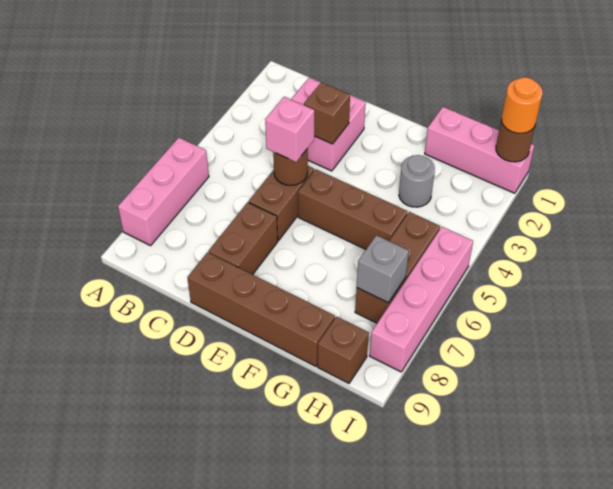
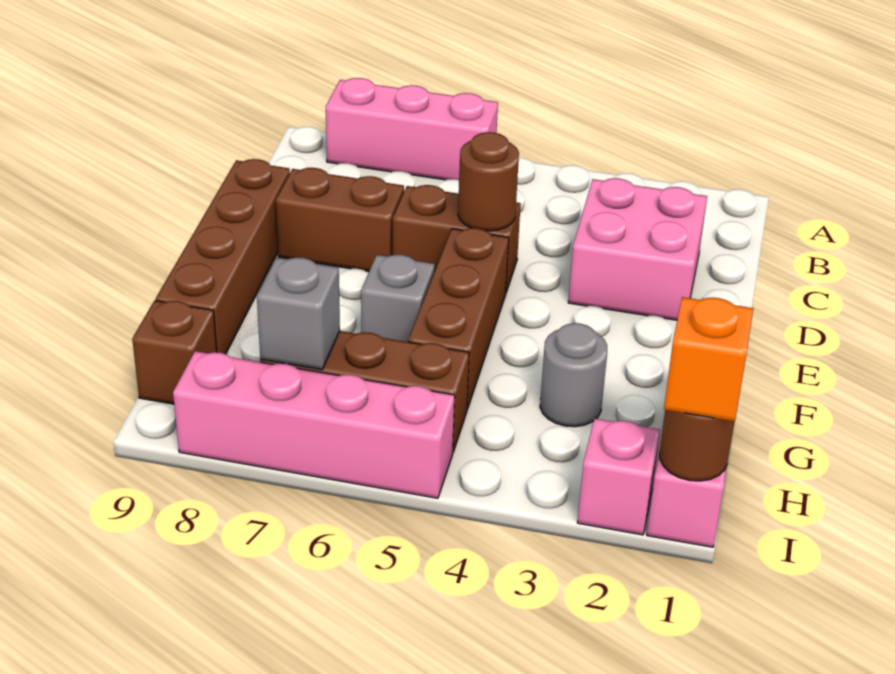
brown 1x1 brick [304,82,350,144] -> none
pink 1x1 brick [265,97,314,162] -> pink 1x1 brick moved to [577,419,660,535]
none -> grey 1x1 brick [361,255,435,342]
orange 1x1 round brick [502,77,543,133] -> orange 1x1 brick [664,297,753,421]

